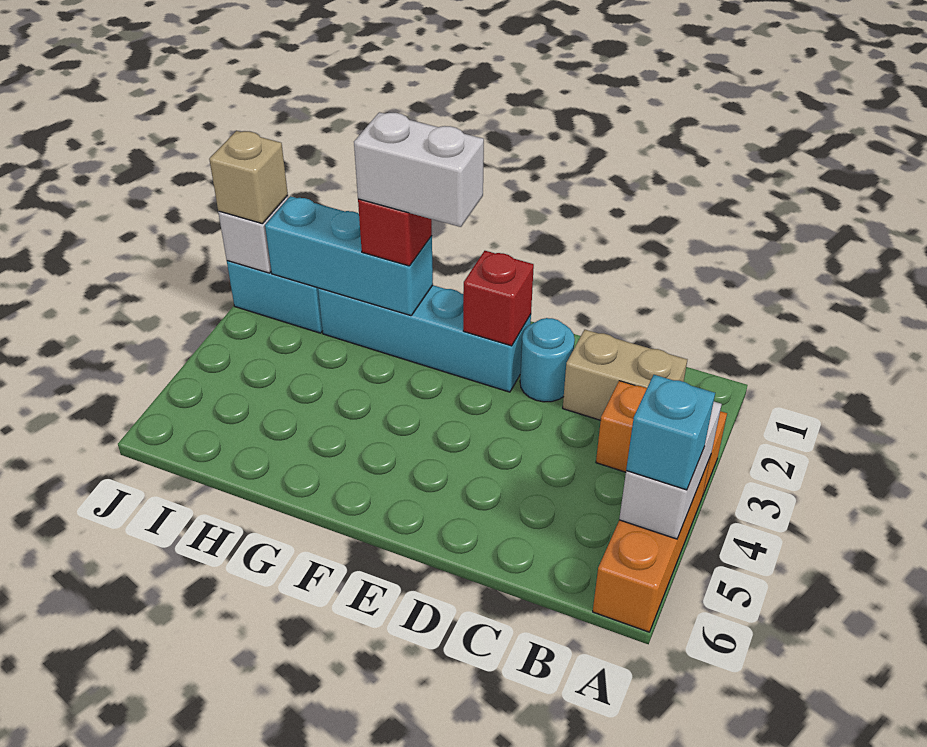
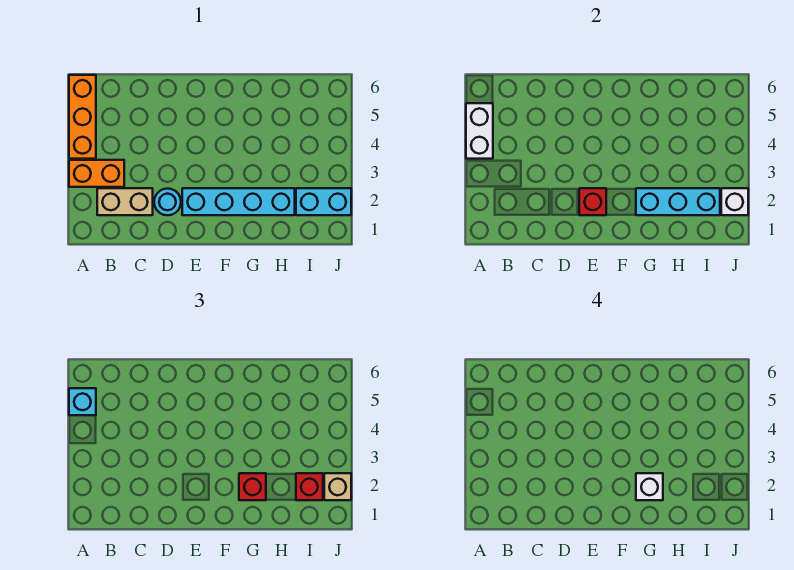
white 1x2 brick [354,112,484,227] -> white 1x1 brick [636,473,663,500]
none -> red 1x1 brick [296,473,323,500]

